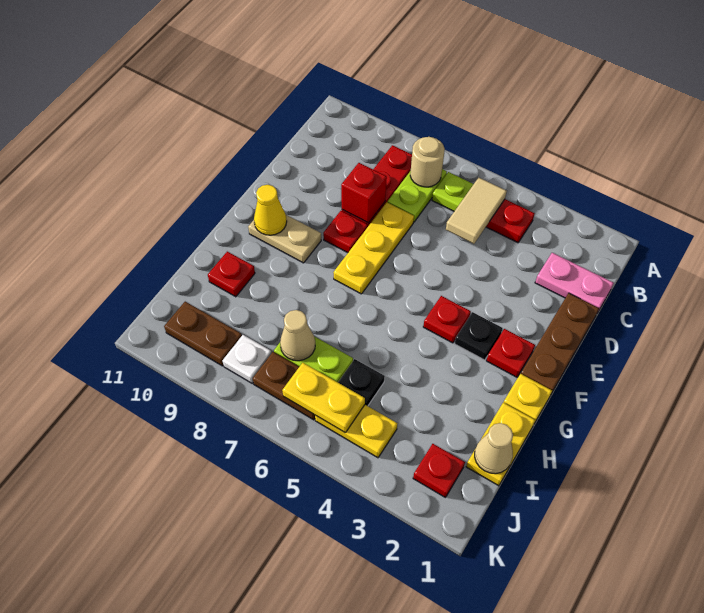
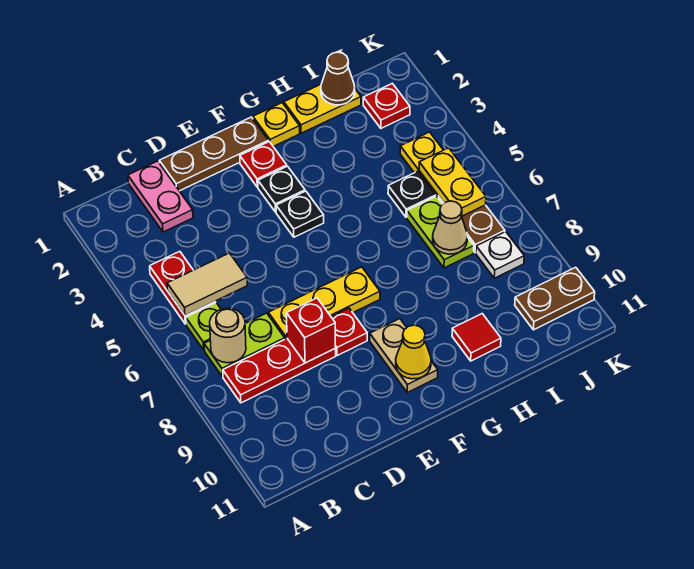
red 1x1 plate [423,296,471,343] -> black 1x1 plate [276,191,324,237]
red 1x1 plate [208,252,255,297] -> red 1x1 tile [452,314,501,361]
tan 1x1 cone [475,423,513,474] -> brown 1x1 cone [321,52,355,105]
brown 1x2 plate [164,302,242,366] -> brown 1x2 plate turned to [515,267,595,330]

